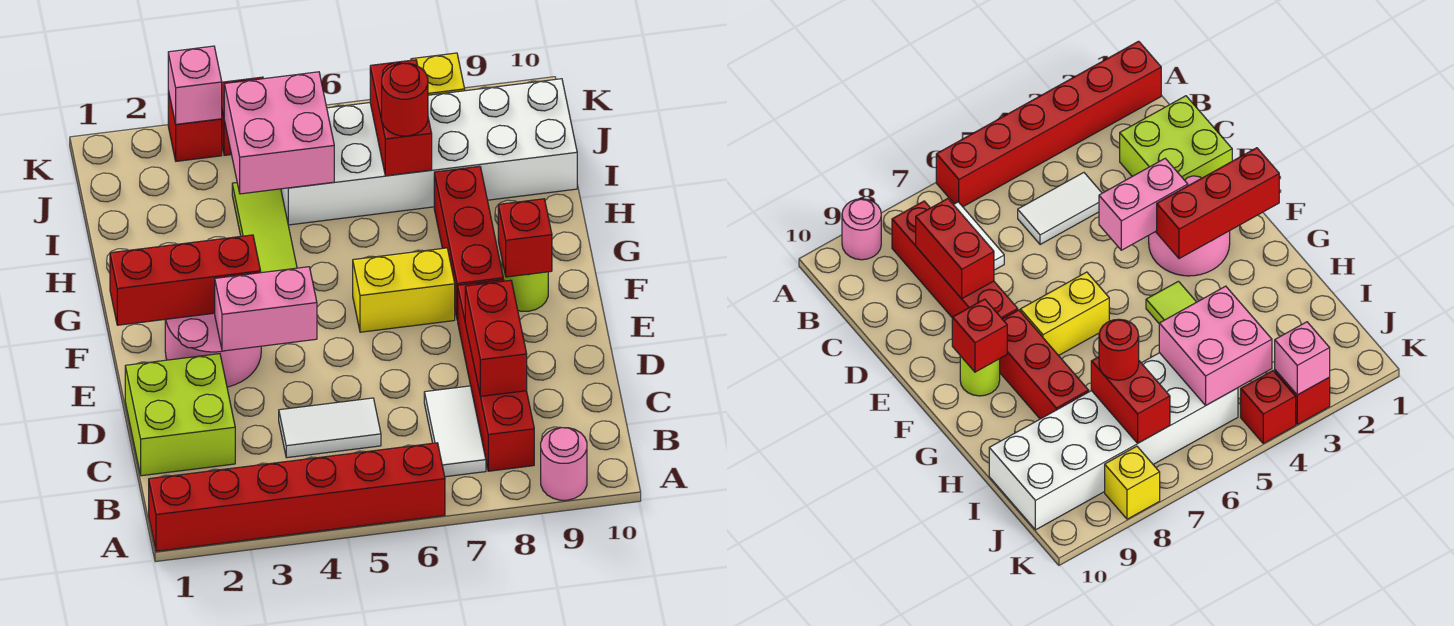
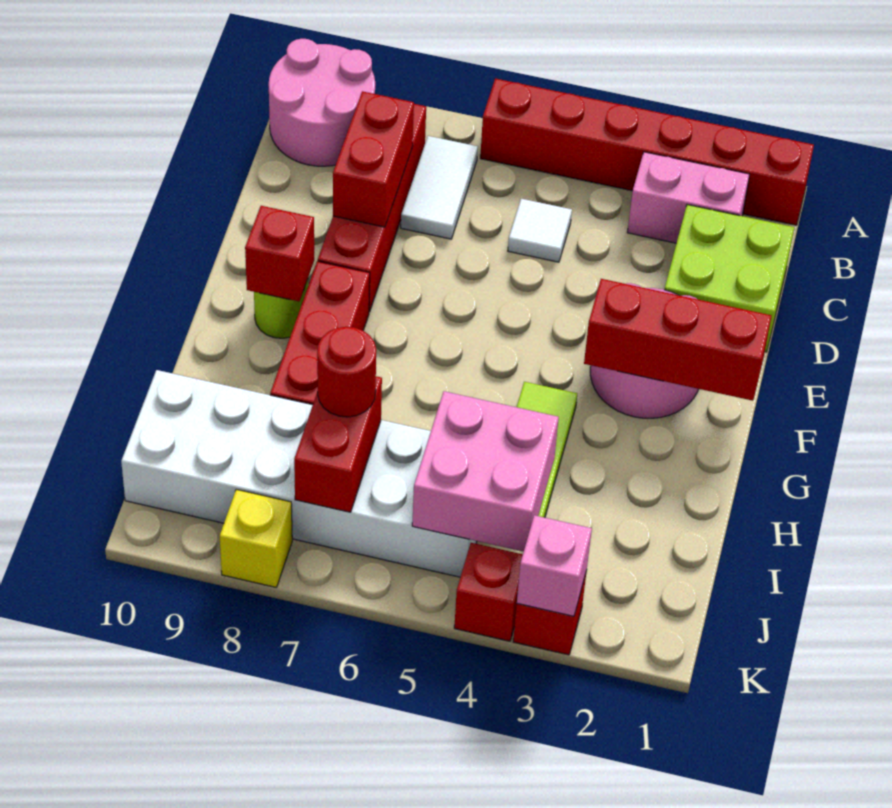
pink 1x1 round brick [541,428,587,500] -> pink 2x2 round brick [269,39,375,166]
white 1x2 tile [279,398,381,458] -> white 1x1 tile [508,199,572,262]
pink 1x2 brick [215,267,317,351] -> pink 1x2 brick moved to [627,152,750,243]
yellow 1x2 brick [353,248,455,332] -> none

